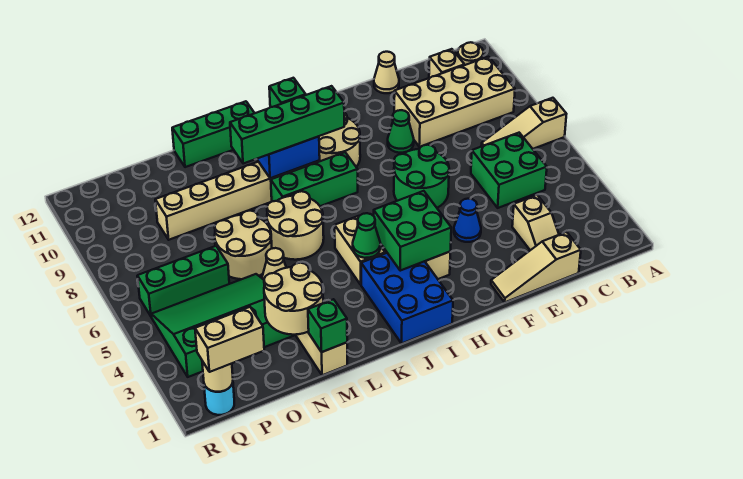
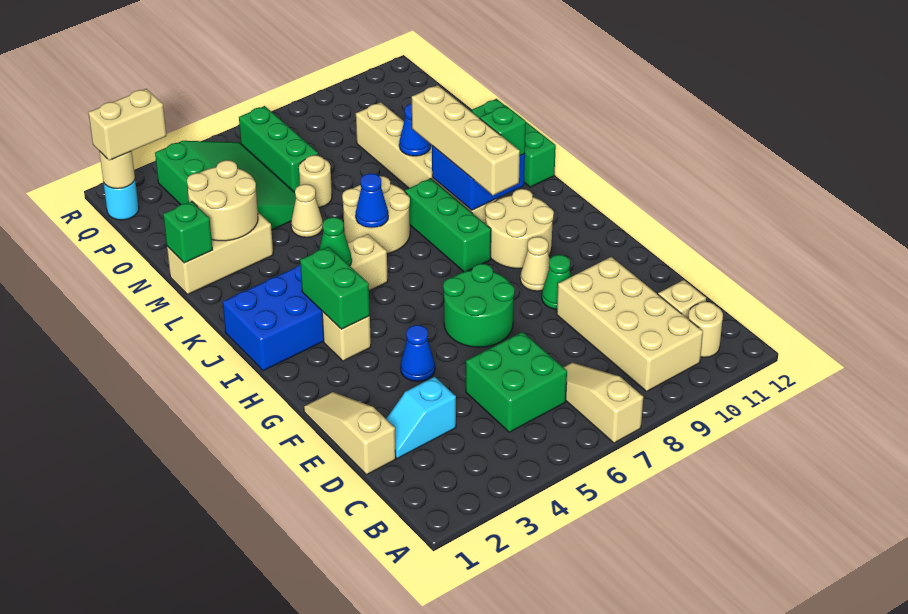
tan 1x2 slope [512,195,559,250] -> cyan 1x2 slope [386,377,456,459]
tan 1x1 cone [374,52,399,93] -> tan 1x1 cone moved to [520,237,550,291]
green 2x2 brick [374,191,451,271] -> green 1x2 brick [300,247,370,329]
green 1x4 brick [230,86,344,164] -> tan 1x4 brick [412,85,520,195]
none -> blue 1x1 cone [356,173,388,228]
tan 2x2 round brick [215,211,272,279] -> tan 1x1 round brick [299,155,332,207]
none -> blue 1x1 cone [399,104,431,156]
tan 1x2 brick [195,307,264,372] -> tan 1x2 brick turned to [88,89,166,160]

